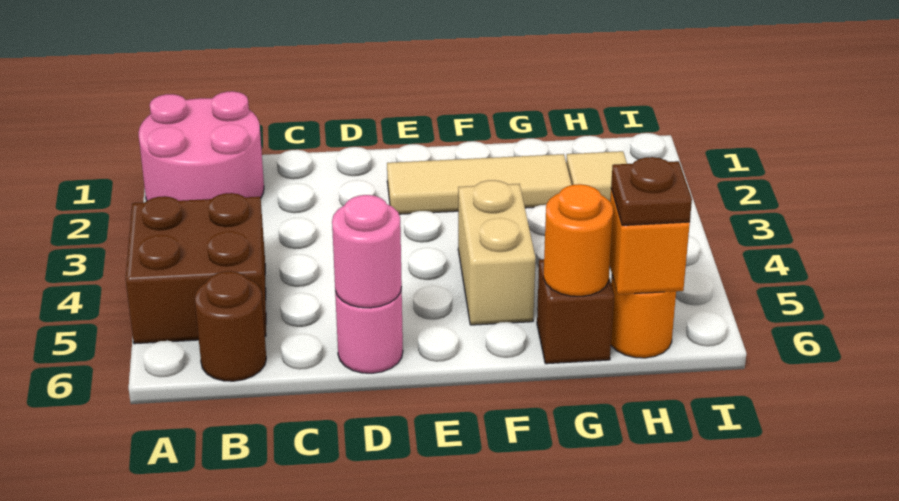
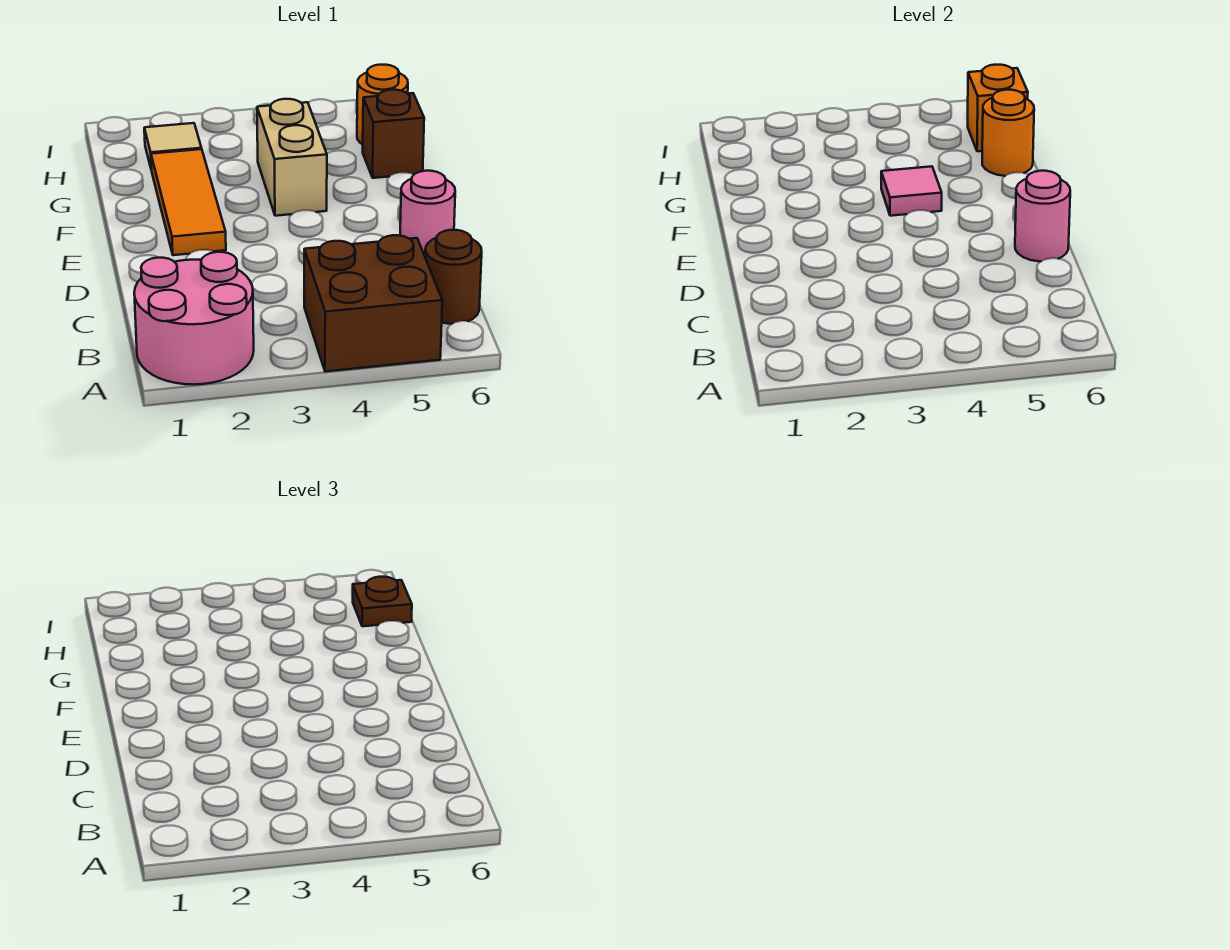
tan 1x3 tile [387,154,572,214] -> orange 1x3 tile [151,149,226,255]
tan 1x2 brick [458,180,536,325] -> tan 1x2 brick turned to [257,99,327,216]
none -> pink 1x1 tile [881,166,942,216]

